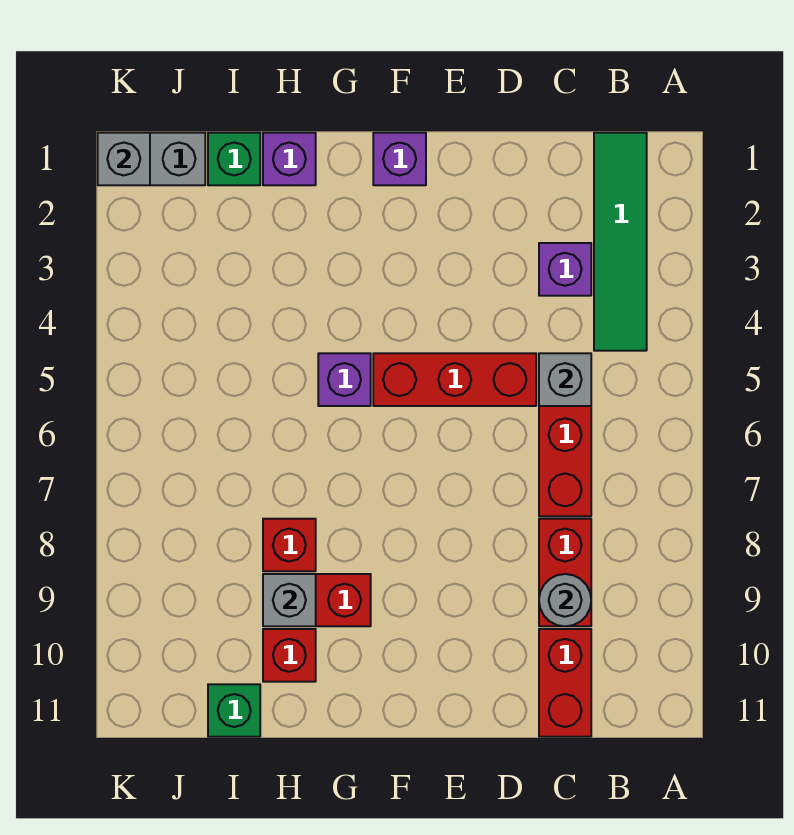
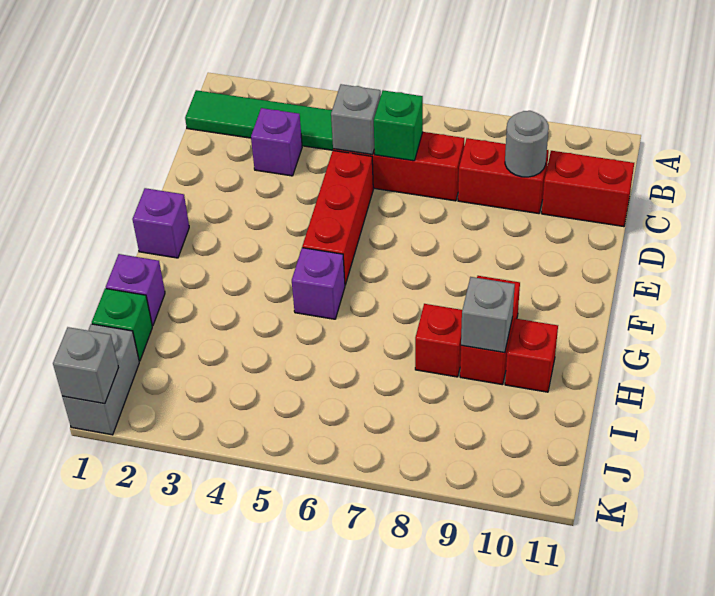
green 1x1 brick [208,684,260,737] -> green 1x1 brick moved to [374,90,423,161]

